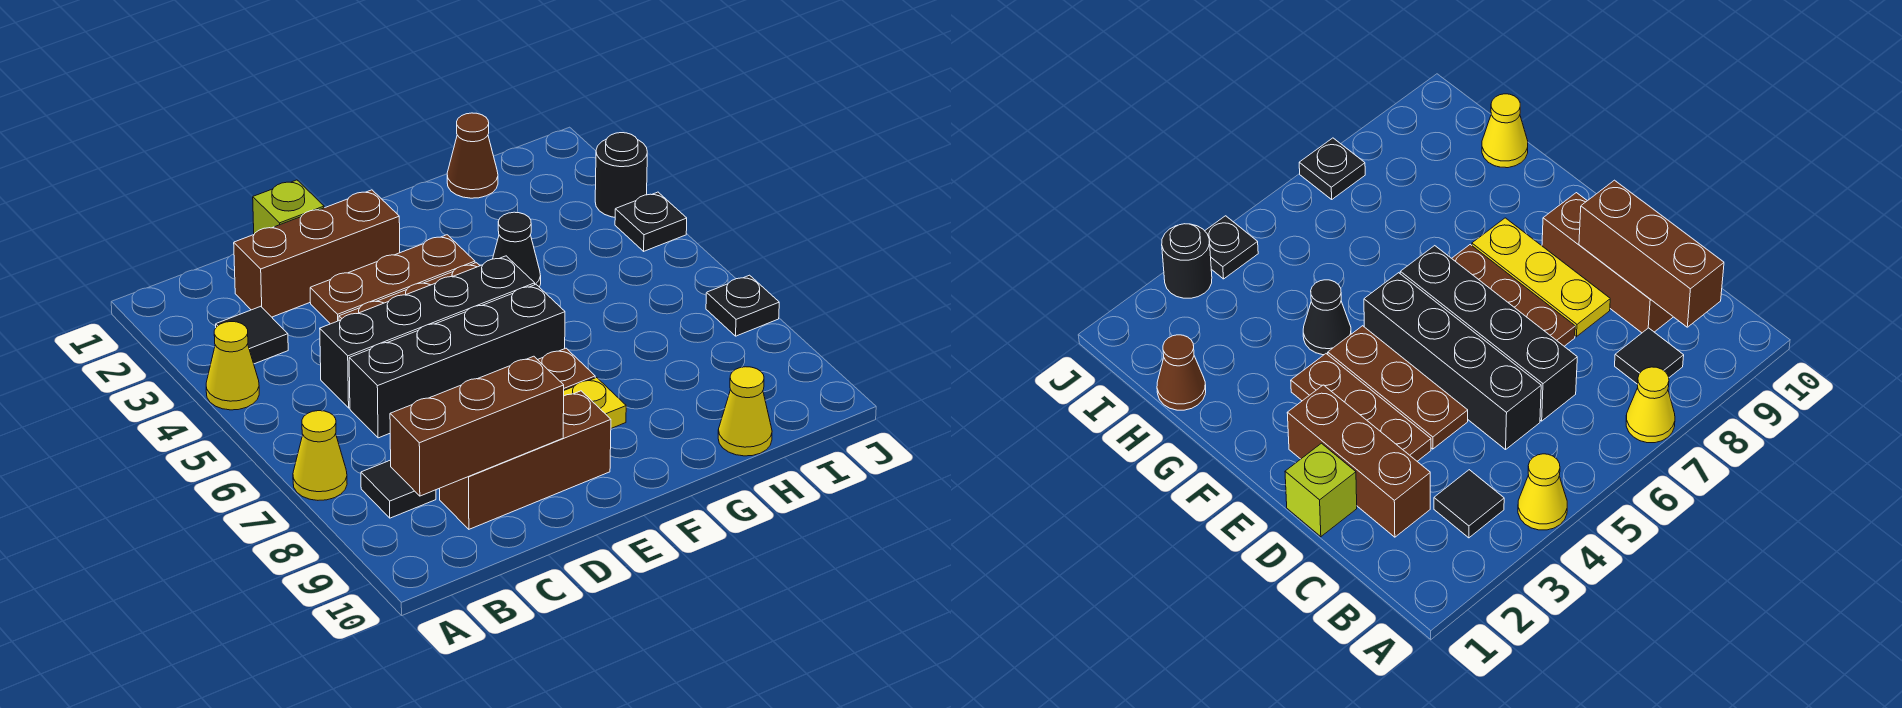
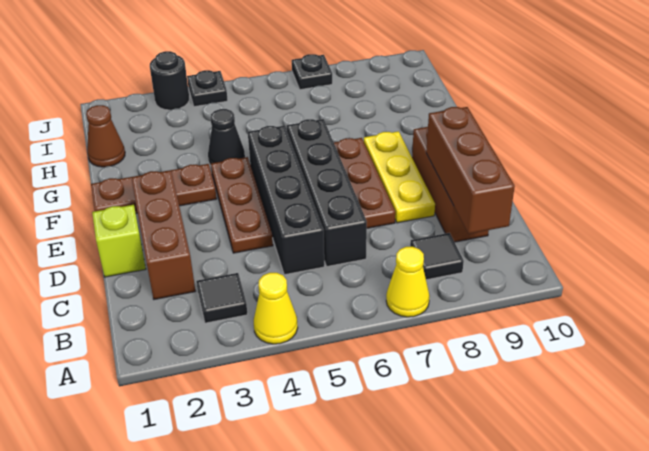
brown 1x3 plate [310,235,475,324] -> brown 1x3 plate turned to [91,164,217,213]
yellow 1x1 cone [718,367,772,456] -> none

